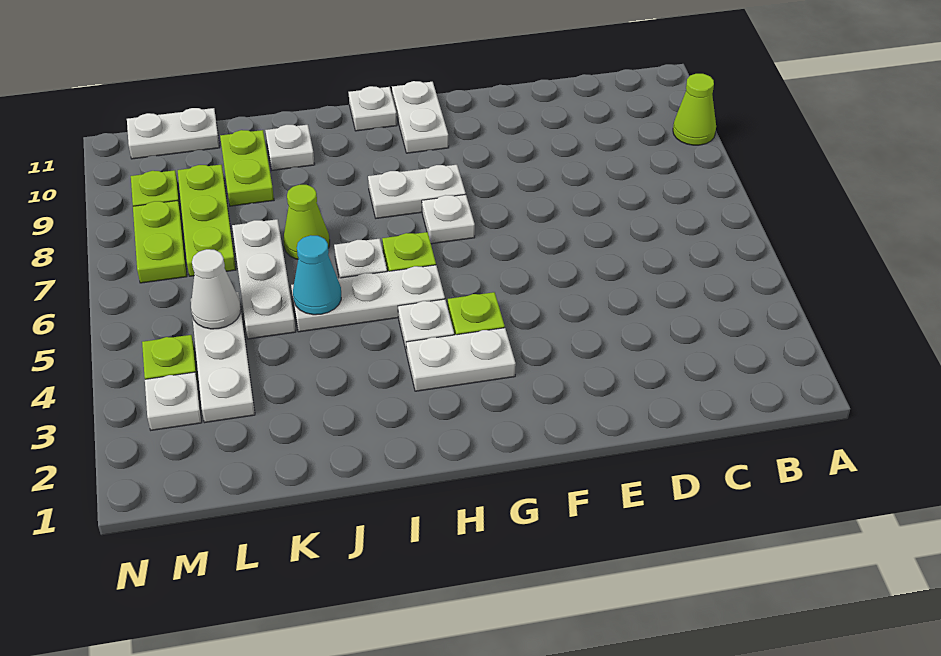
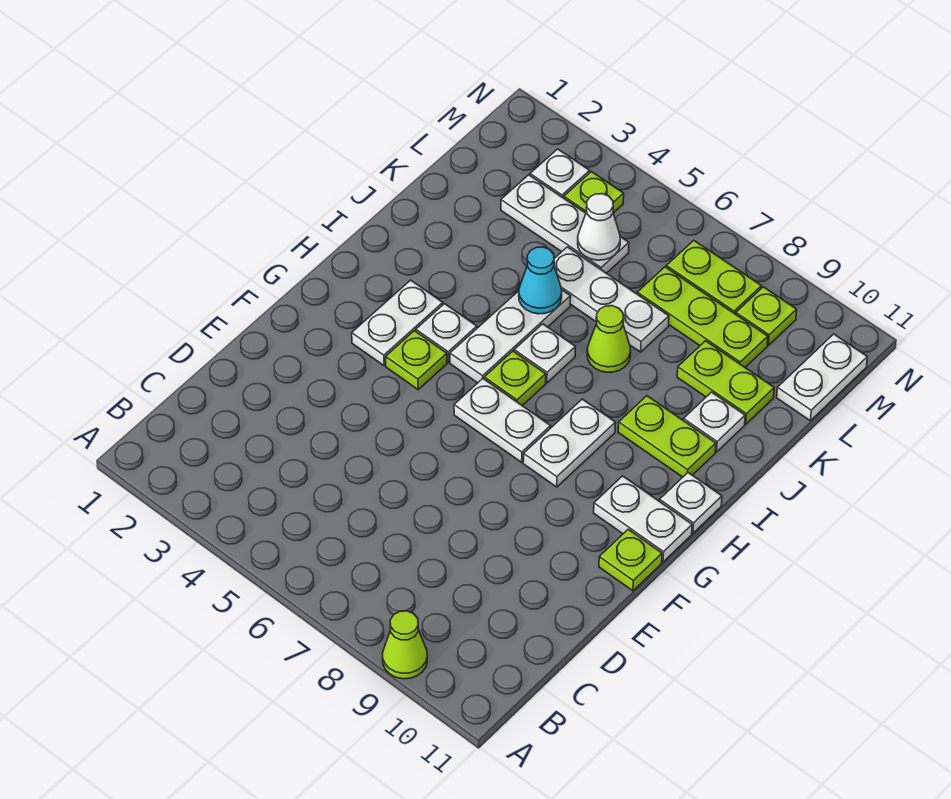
none -> lime 1x1 plate [599,529,662,591]
white 1x1 plate [422,194,475,244] -> white 1x2 plate [454,379,551,462]
none -> lime 1x2 plate [618,396,716,477]

